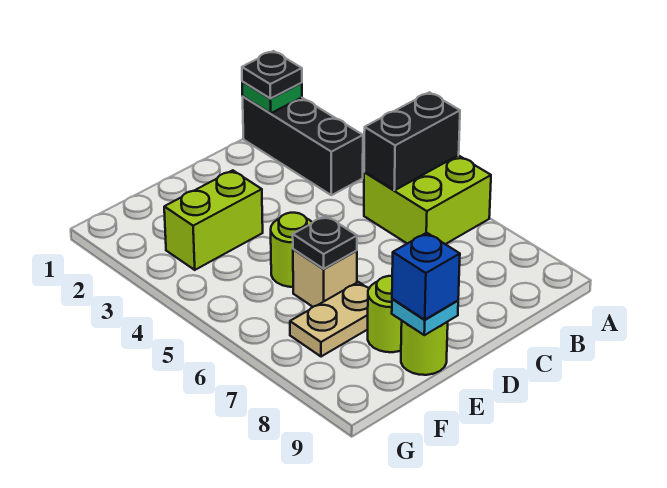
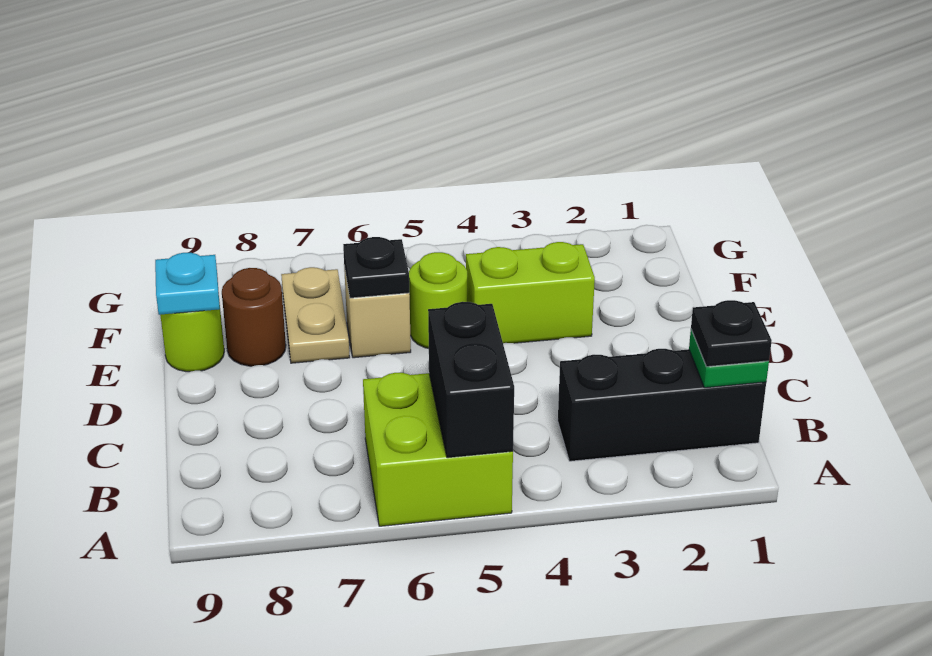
lime 1x2 brick [164,170,263,270] -> lime 1x2 brick turned to [466,242,595,343]
lime 1x1 round brick [368,276,402,352] -> brown 1x1 round brick [222,268,286,366]
blue 1x1 brick [392,233,460,320] -> none

